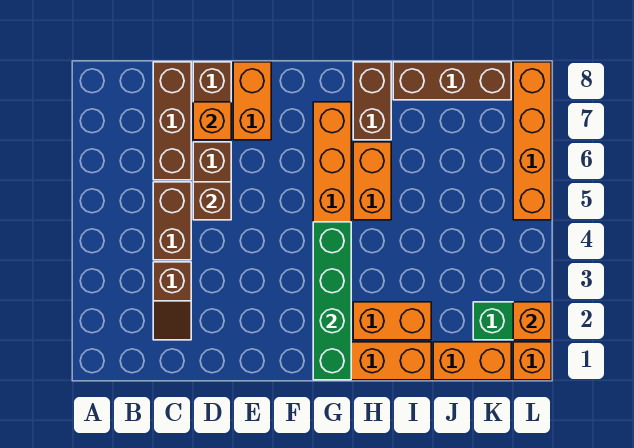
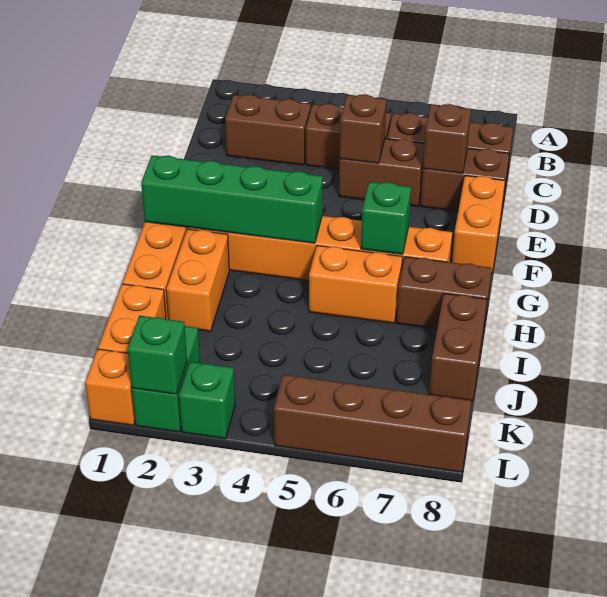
brown 1x2 slope [153,262,191,340] -> brown 1x2 brick [225,94,311,165]
orange 1x1 brick [193,102,231,140] -> brown 1x1 brick [423,104,471,174]
orange 1x2 brick [233,62,271,140] -> orange 1x2 brick turned to [452,176,505,274]
none -> green 1x1 brick [361,182,411,254]
brown 1x3 brick [393,62,511,100] -> brown 1x2 brick [429,293,487,401]
orange 1x1 brick [513,302,551,340] -> green 1x1 brick [127,316,187,394]
none -> green 1x1 brick [179,362,235,439]
orange 1x4 brick [513,62,551,220] -> brown 1x4 brick [274,375,471,472]

